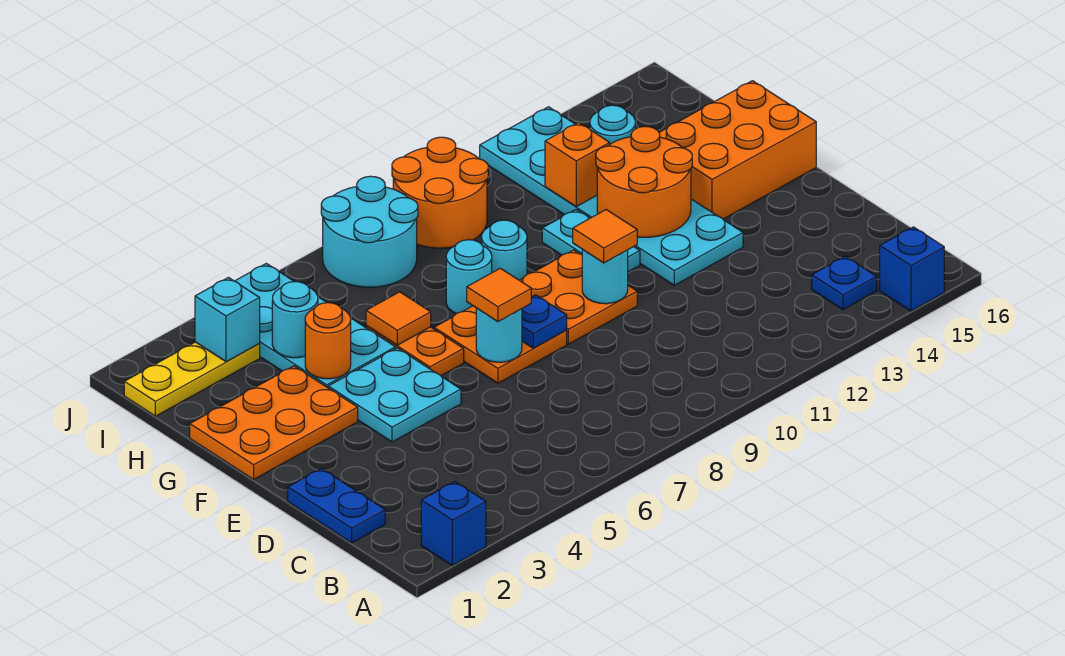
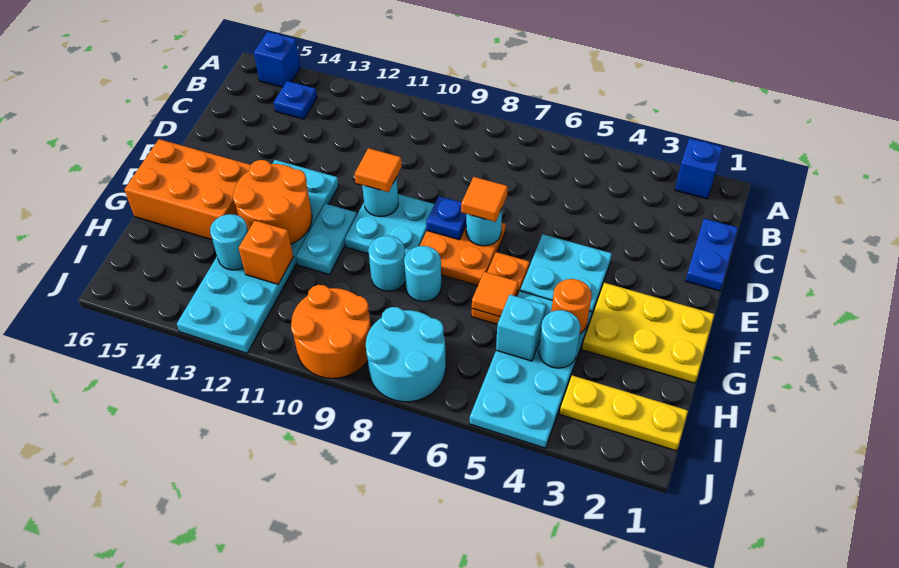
orange 2x2 plate [520,250,637,344] -> cyan 2x2 plate [345,194,435,255]
orange 2x3 plate [190,366,358,480] -> yellow 2x3 plate [582,283,714,383]
cyan 1x1 brick [195,278,260,362] -> cyan 1x1 brick moved to [496,295,546,361]

